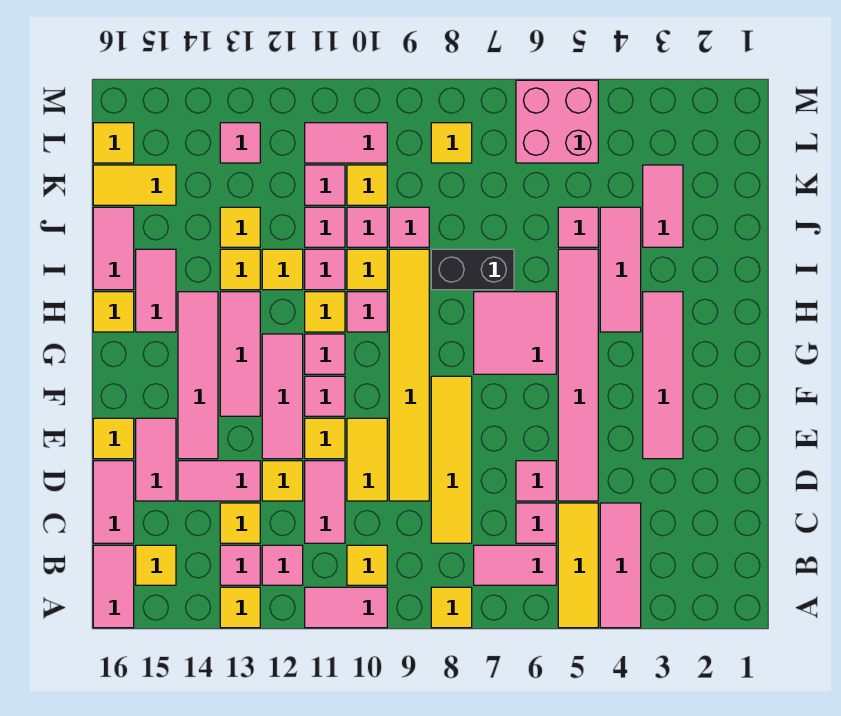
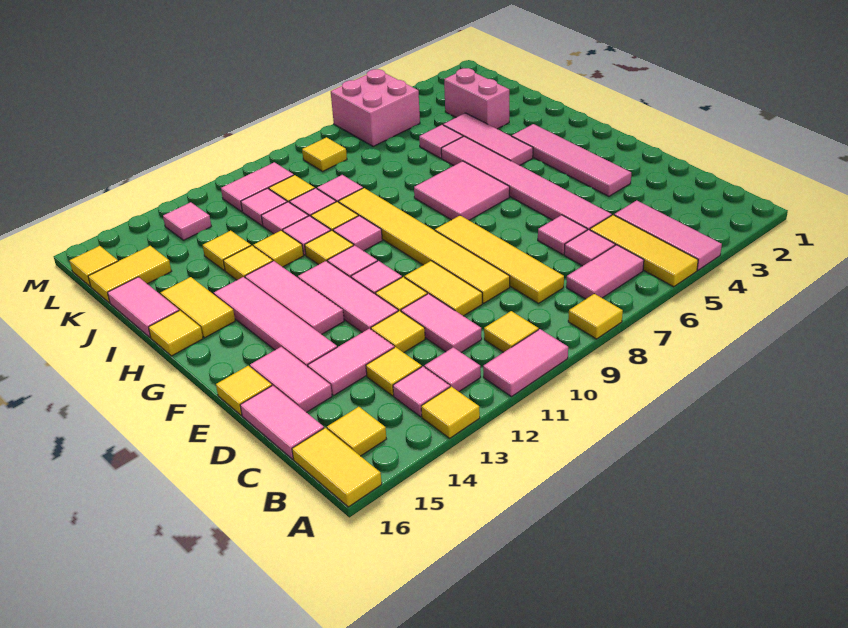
pink 1x2 tile [93,545,134,628] -> yellow 1x2 tile [292,428,382,507]
pink 1x2 tile [136,249,176,332] -> yellow 1x2 tile [161,277,235,338]
black 1x2 brick [431,249,514,290] -> none
pink 1x2 tile [643,165,683,247] -> pink 1x2 brick [444,68,509,129]

